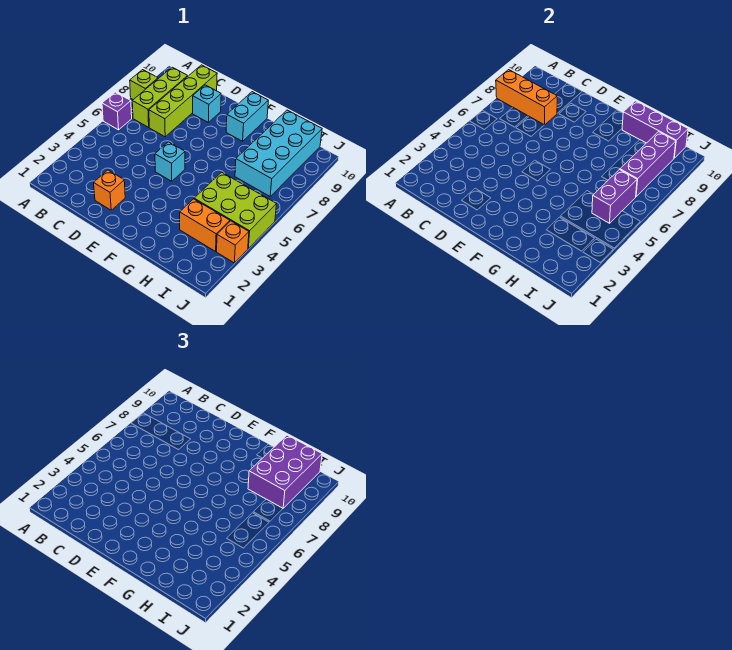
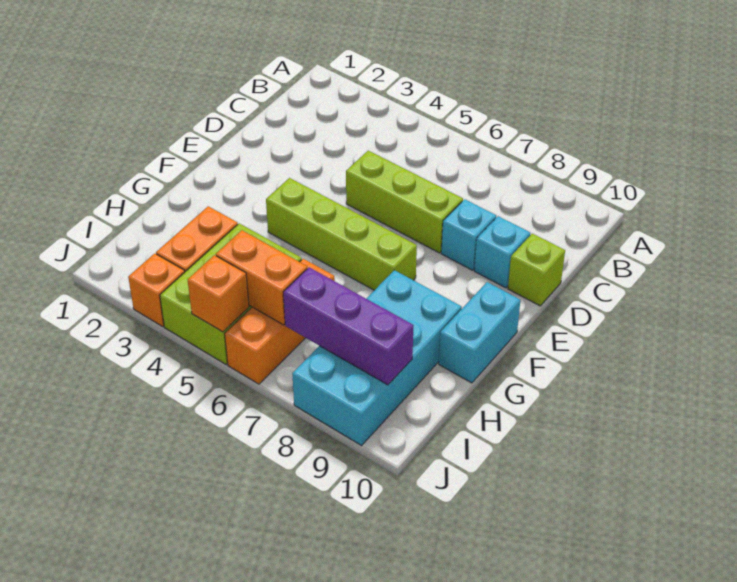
purple 1x1 brick [102,92,132,130] -> none
lime 1x1 brick [130,70,158,100] -> lime 1x1 brick moved to [508,234,565,306]
orange 1x3 brick [496,70,557,125] -> orange 1x3 brick moved to [225,259,335,384]
lime 1x3 brick [132,67,188,127] -> lime 1x3 brick moved to [346,151,463,253]
lime 1x4 brick [149,65,217,137] -> lime 1x4 brick moved to [266,178,417,290]
orange 1x1 brick [94,170,125,210] -> orange 1x1 brick moved to [188,255,249,332]
cyan 1x1 brick [155,142,185,181] -> cyan 1x1 brick moved to [441,199,496,270]
cyan 1x2 brick [226,92,268,141] -> cyan 1x2 brick turned to [439,282,520,383]
purple 1x3 brick [622,101,688,158] -> none
cyan 2x4 brick [235,110,322,196] -> cyan 2x4 brick turned to [292,270,462,445]
purple 2x3 brick [248,435,322,508] -> none
purple 1x2 brick [592,170,637,223] -> orange 1x2 brick [216,230,307,325]

